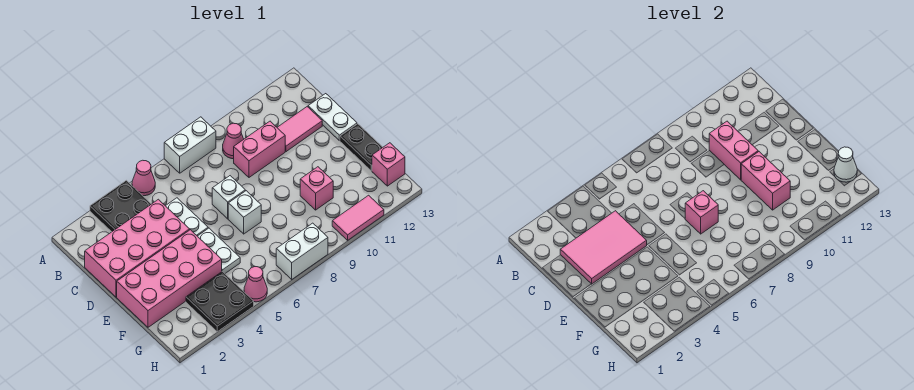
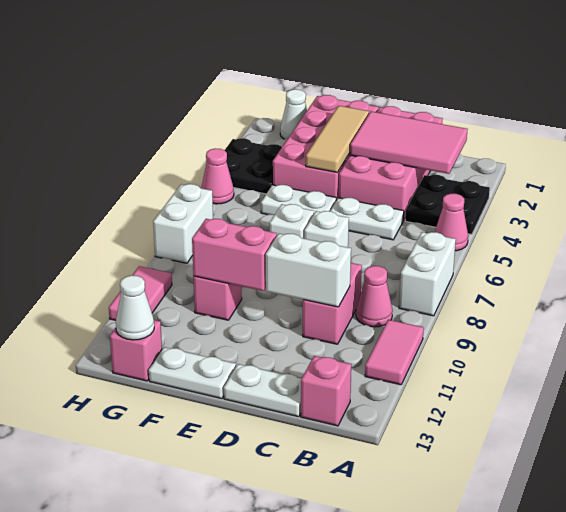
pink 2x3 tile [560,211,647,284] -> pink 2x3 tile turned to [350,112,467,174]
pink 1x2 brick [709,121,758,180] -> white 1x2 brick [266,234,351,307]
pink 1x2 tile [277,107,322,152] -> pink 1x2 tile moved to [365,320,424,385]
none -> tan 1x3 tile [306,106,369,173]
pink 1x1 brick [685,191,718,234] -> pink 1x1 brick moved to [301,356,351,426]
black 1x2 plate [340,124,383,171] -> white 1x2 plate [149,347,236,399]
none -> white 1x1 cone [280,89,307,139]

